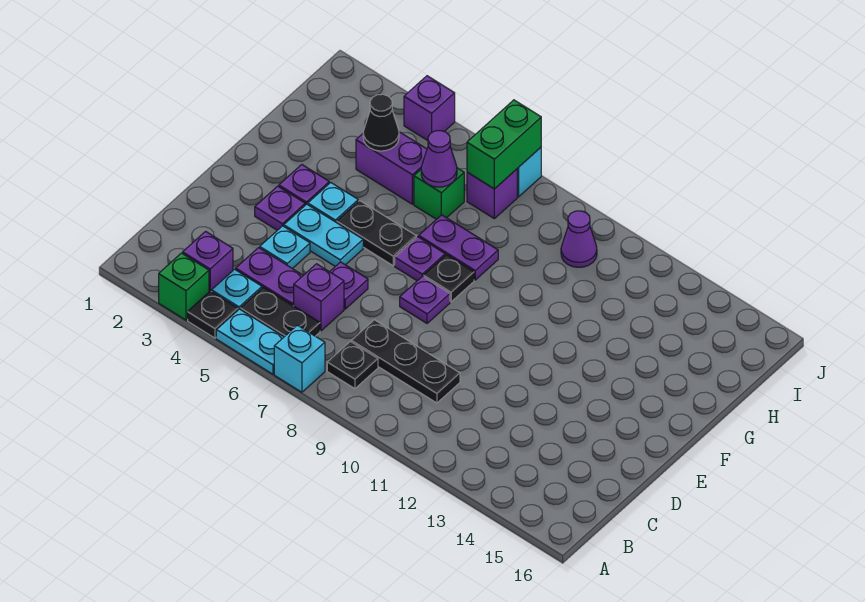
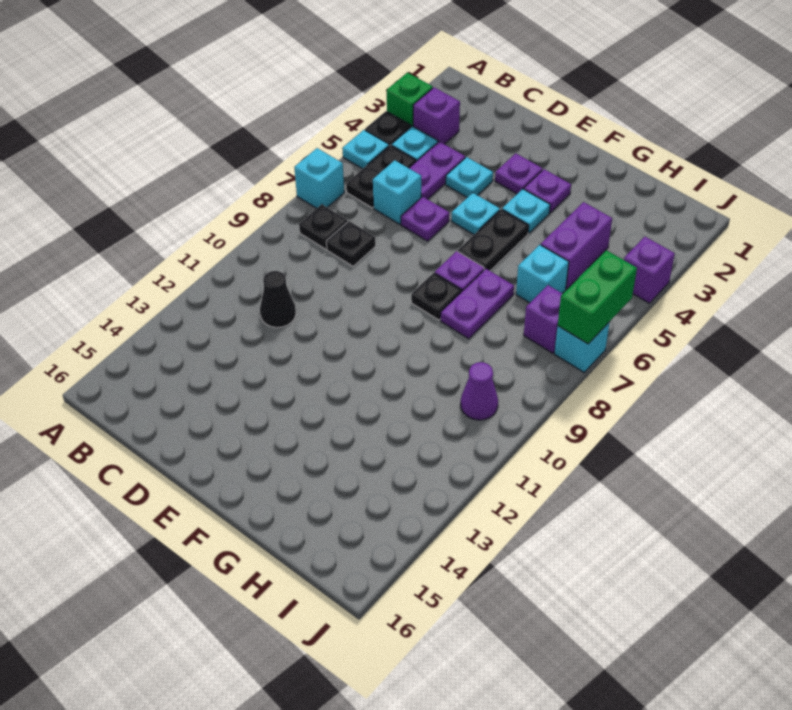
cyan 1x2 plate [216,309,284,374] -> cyan 1x1 plate [342,130,389,169]
purple 1x1 brick [294,264,344,331] -> cyan 1x1 brick [373,160,421,224]
black 1x3 plate [351,320,460,403] -> black 1x1 plate [326,221,376,266]
cyan 1x2 plate [284,204,363,266] -> cyan 1x1 plate [451,193,500,235]
purple 1x1 plate [400,276,450,323] -> none
black 1x1 cone [363,94,399,151] -> black 1x1 cone moved to [260,271,296,328]
green 1x1 brick [414,168,464,219] -> cyan 1x1 brick [516,245,569,303]
purple 1x1 cone [421,131,457,187] -> none
green 1x2 brick [467,100,541,189] -> green 1x2 brick turned to [558,250,637,344]

